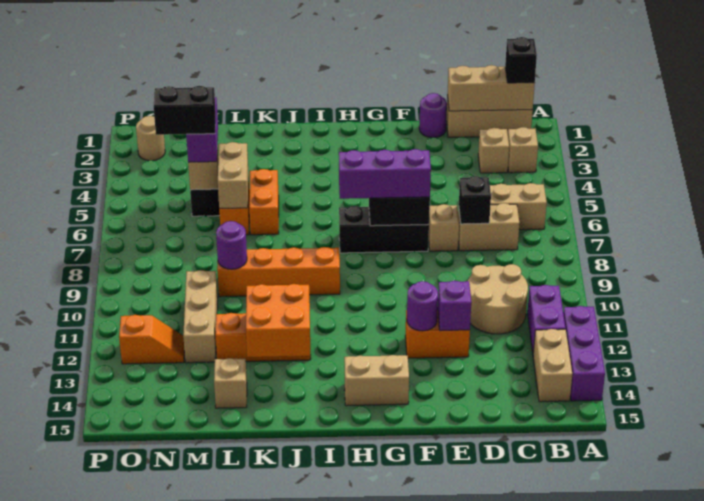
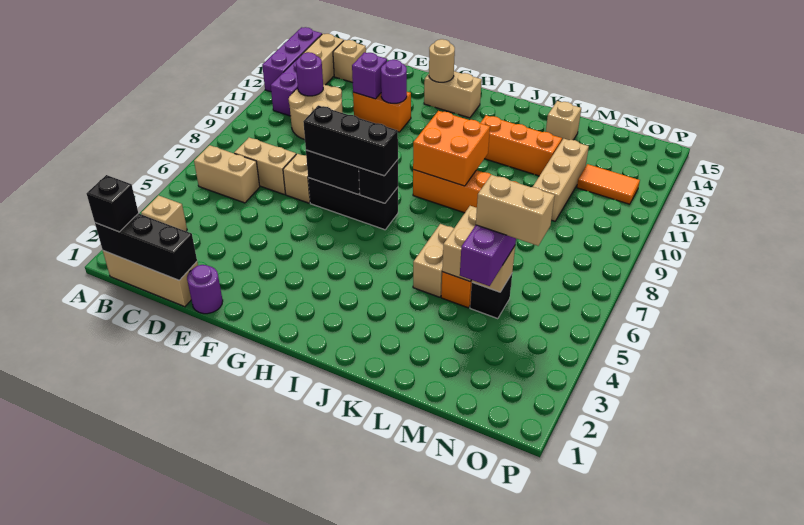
tan 1x3 brick [447,65,535,111] -> black 1x3 brick [95,213,197,280]
tan 1x1 brick [478,128,509,173] -> tan 1x1 brick moved to [333,40,366,83]
black 1x1 brick [459,176,491,224] -> black 1x1 brick moved to [359,160,398,203]
purple 1x3 brick [339,149,431,199] -> black 1x3 brick [303,105,398,176]
orange 2x2 brick [246,284,310,357] -> orange 2x2 brick moved to [413,111,490,186]
orange 1x2 brick [249,169,279,235] -> tan 1x2 brick [413,224,454,297]
purple 1x1 round brick [216,221,247,269] -> purple 1x1 round brick moved to [296,52,323,96]
black 1x2 brick [154,86,216,135] -> tan 1x2 brick [476,175,555,246]
orange 1x2 slope [119,315,184,364] -> orange 1x2 tile [577,164,640,204]
tan 1x1 round brick [136,116,165,161] -> tan 1x1 round brick moved to [429,39,455,82]

